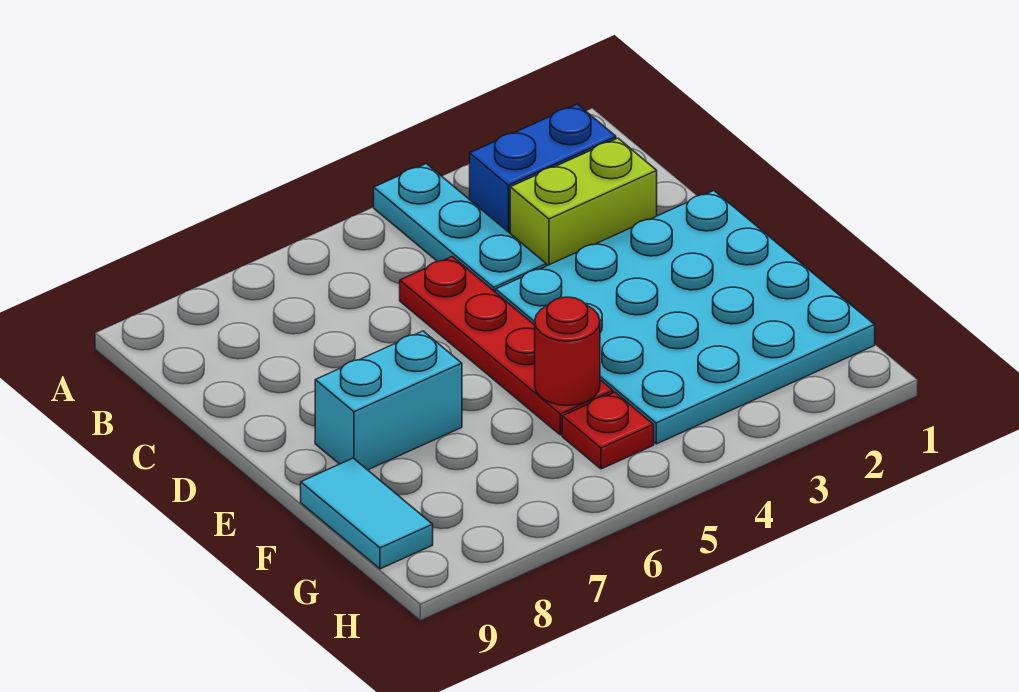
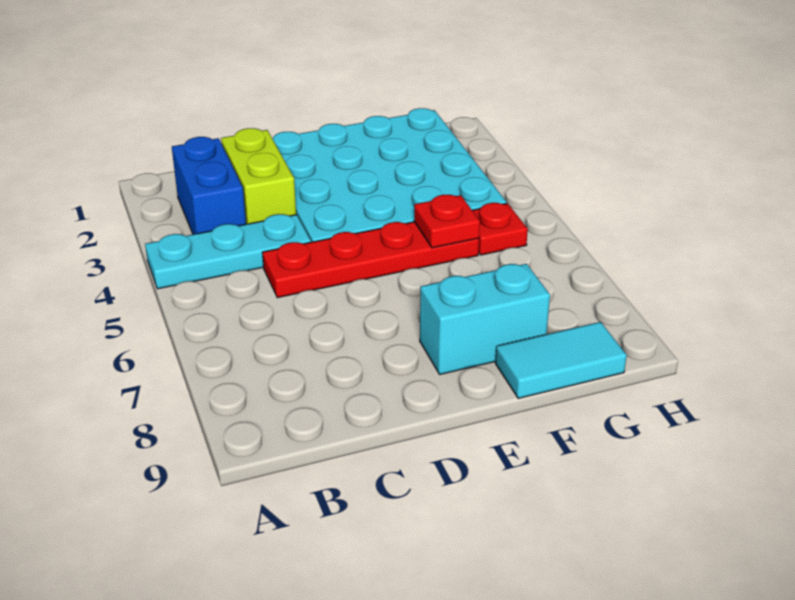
cyan 1x2 brick [315,331,462,470] -> cyan 1x2 brick turned to [420,264,550,374]
red 1x1 round brick [535,297,600,406] -> red 1x1 plate [414,195,480,248]

